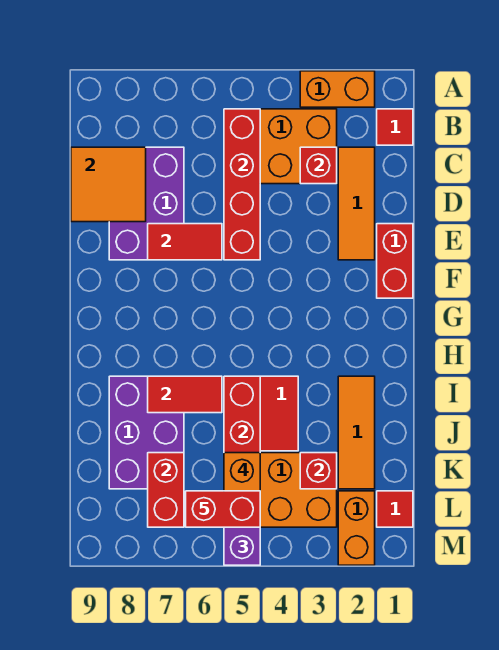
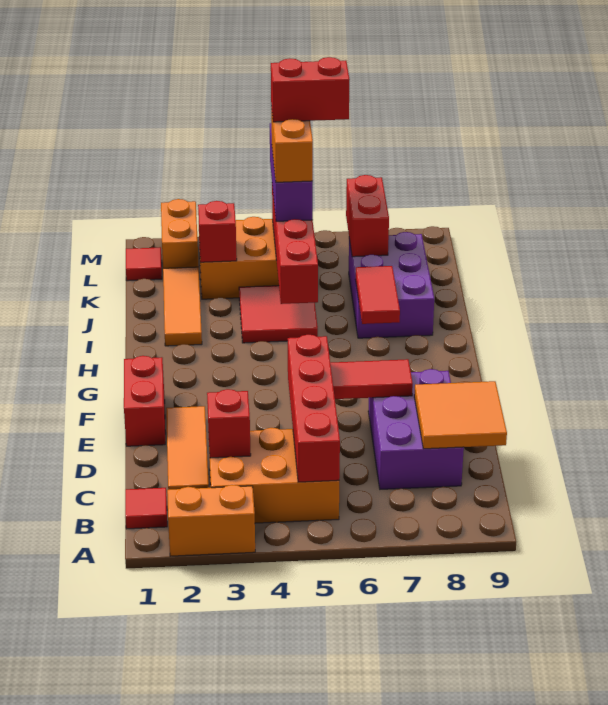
red 1x2 tile [148,376,222,413] -> red 1x2 tile turned to [355,266,400,324]

